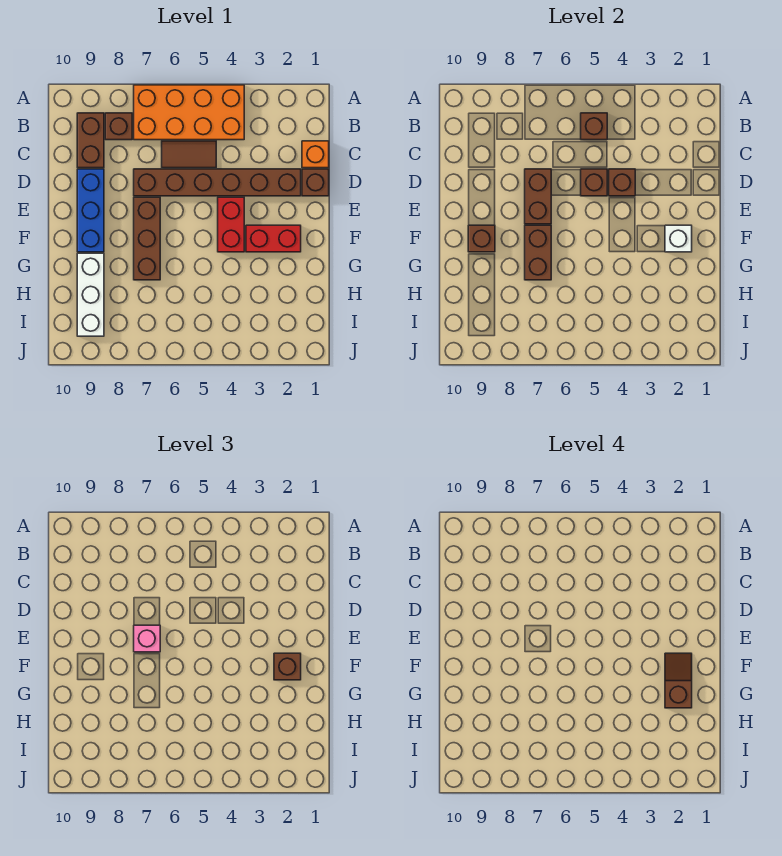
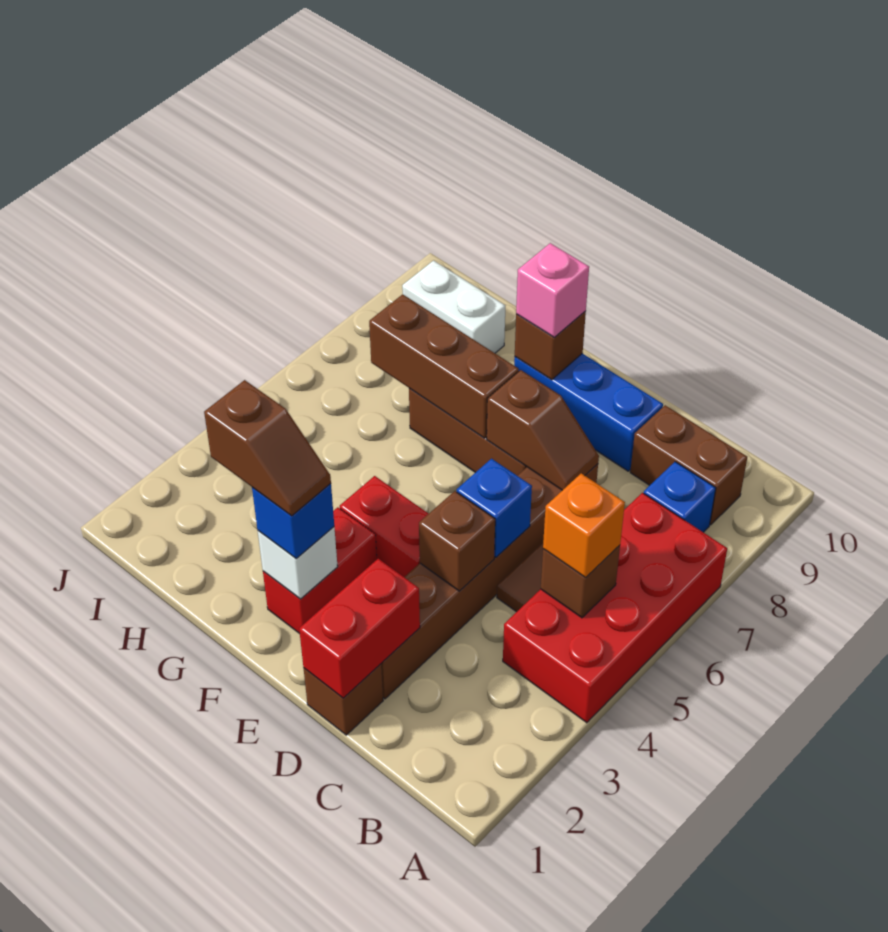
orange 2x4 brick [134,85,244,140] -> red 2x4 brick [503,493,727,723]
brown 1x1 brick [105,113,132,140] -> blue 1x1 brick [644,462,716,532]
orange 1x1 brick [302,141,329,168] -> orange 1x1 brick moved to [543,473,625,577]
none -> red 1x2 brick [299,559,420,698]
brown 1x1 brick [581,169,607,196] -> blue 1x1 brick [457,459,532,557]
brown 1x2 brick [525,169,551,224] -> brown 1x2 slope [487,370,599,490]
pink 1x1 brick [134,625,160,652] -> pink 1x1 brick moved to [516,243,589,338]
brown 1x1 brick [274,653,301,680] -> blue 1x1 brick [252,484,334,558]
brown 1x2 brick [525,225,551,280] -> brown 1x3 brick [369,294,519,438]
white 1x3 brick [77,253,104,336] -> white 1x2 brick [402,261,505,353]

